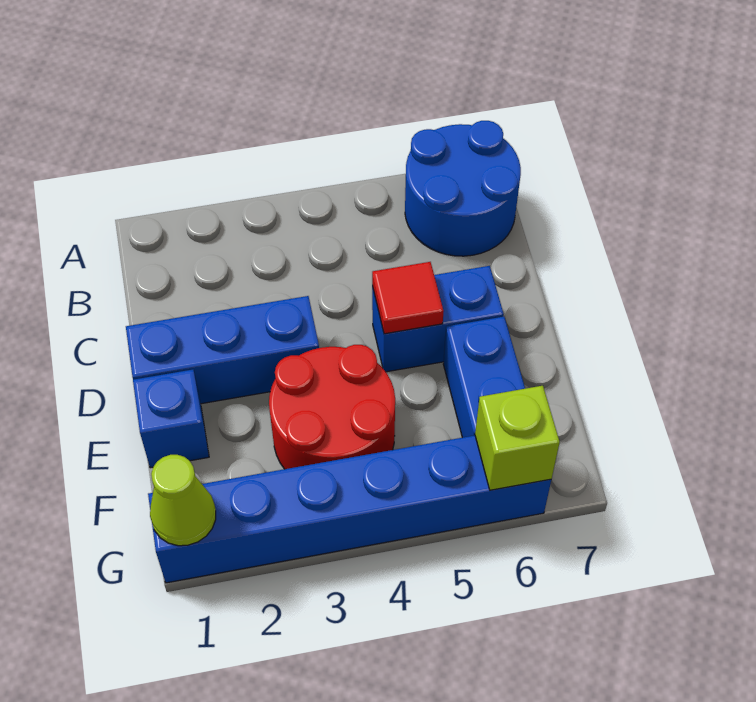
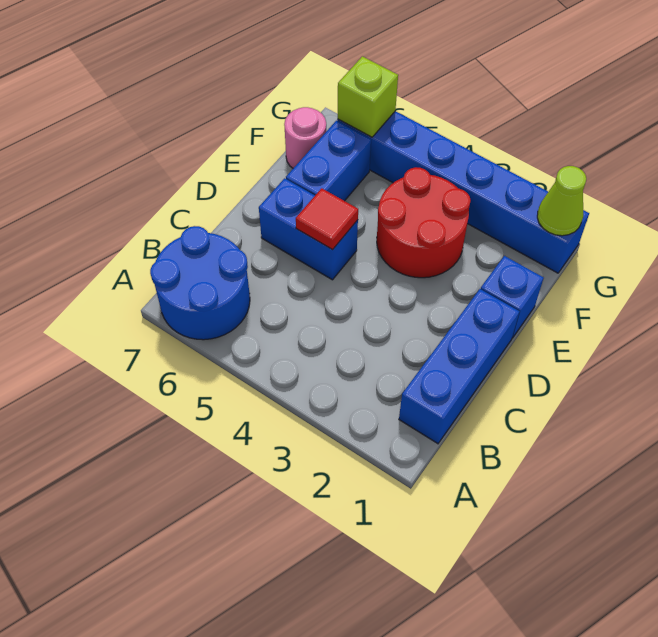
blue 1x3 brick [126,296,319,404] -> blue 1x3 brick turned to [399,289,520,444]
none -> pink 1x1 round brick [284,107,326,168]

